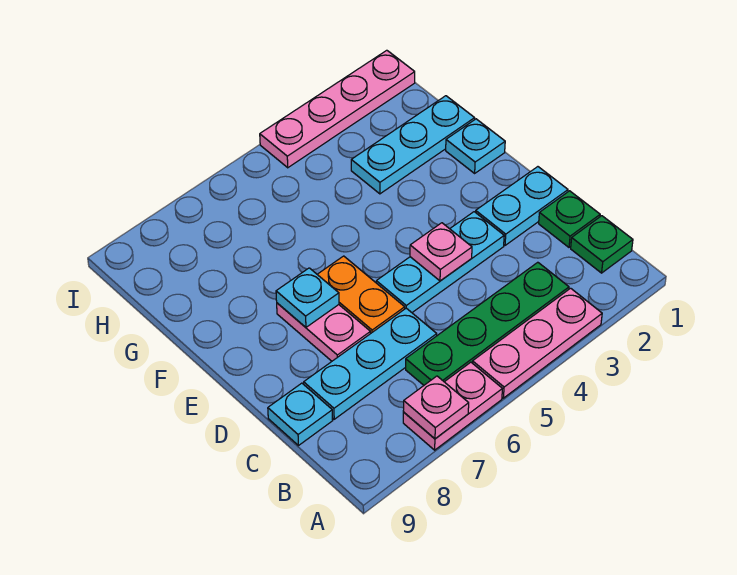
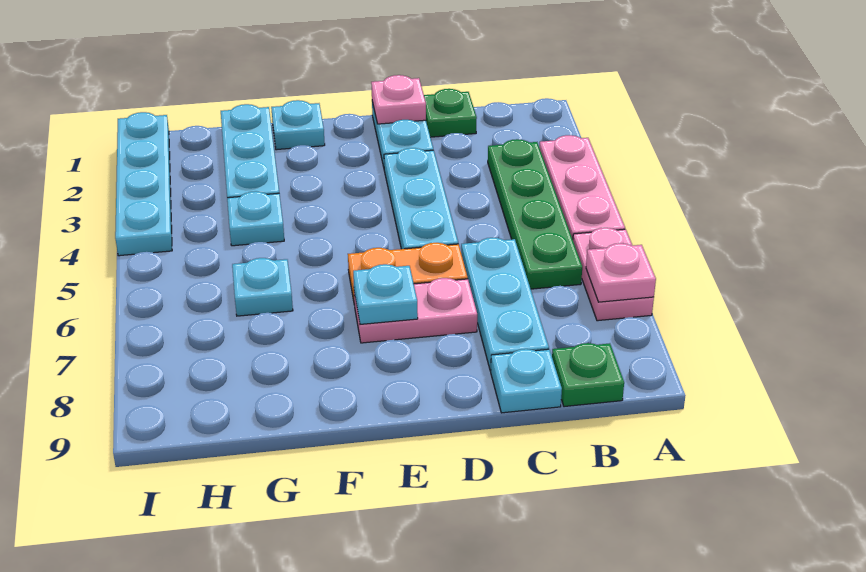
green 1x1 plate [571,216,633,273] -> green 1x1 plate moved to [552,343,624,407]
pink 1x1 plate [410,223,472,281] -> pink 1x1 plate moved to [371,75,426,124]
none -> cyan 1x1 plate [227,191,284,246]
none -> cyan 1x1 plate [232,258,293,316]
pink 1x4 plate [260,50,415,168] -> cyan 1x4 plate [115,112,172,256]

